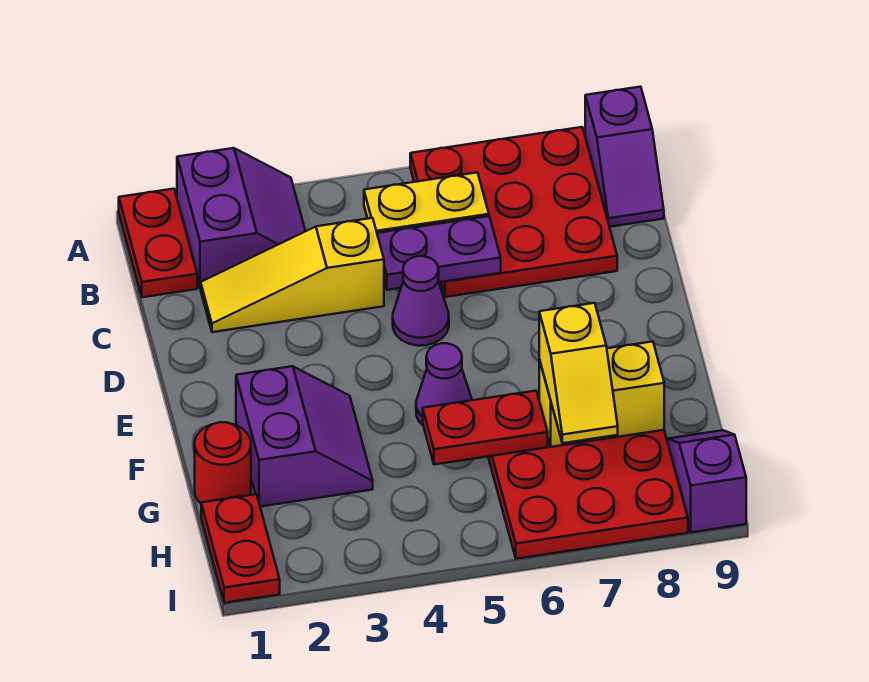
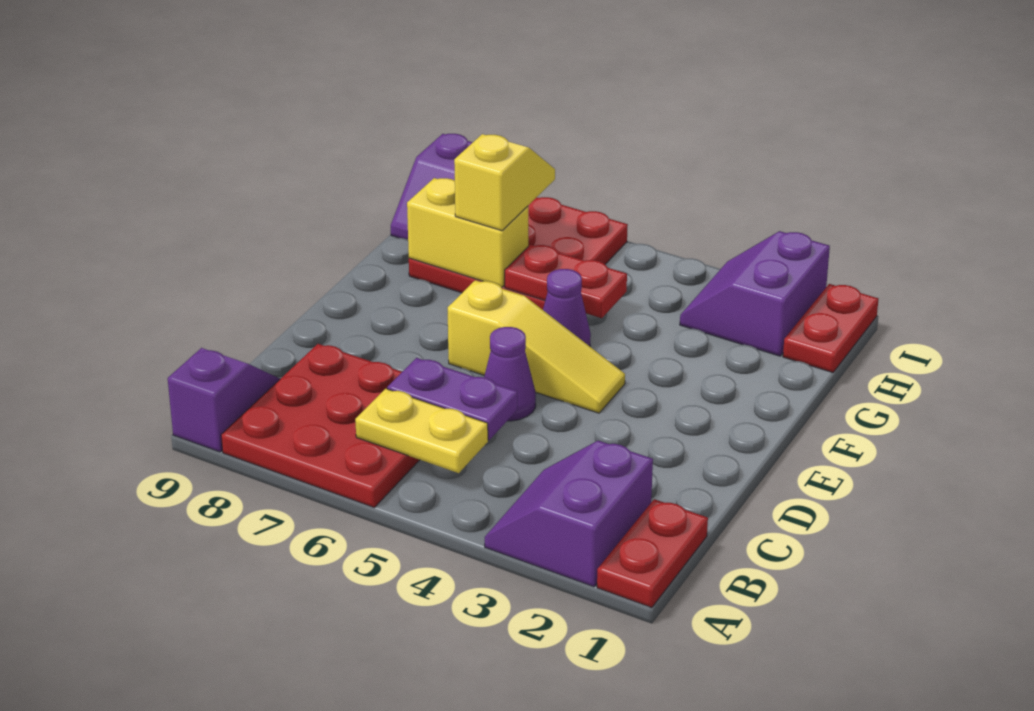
yellow 1x3 slope [201,218,384,332] -> yellow 1x3 slope moved to [448,280,625,413]
purple 2x2 slope [236,366,373,507] -> purple 2x2 slope moved to [680,231,830,356]
red 1x1 round brick [195,422,251,503] -> none

